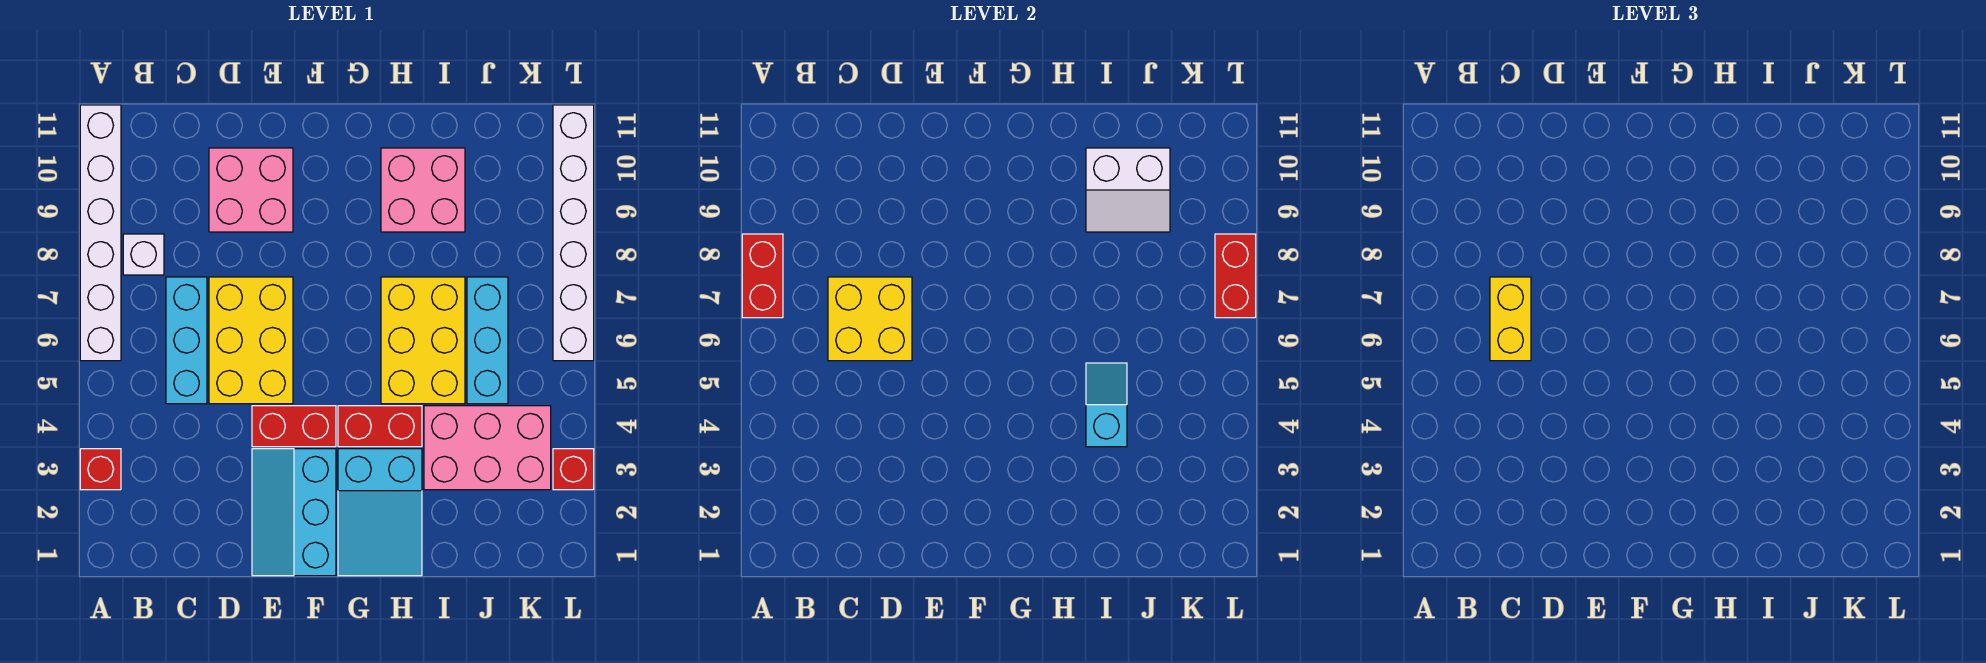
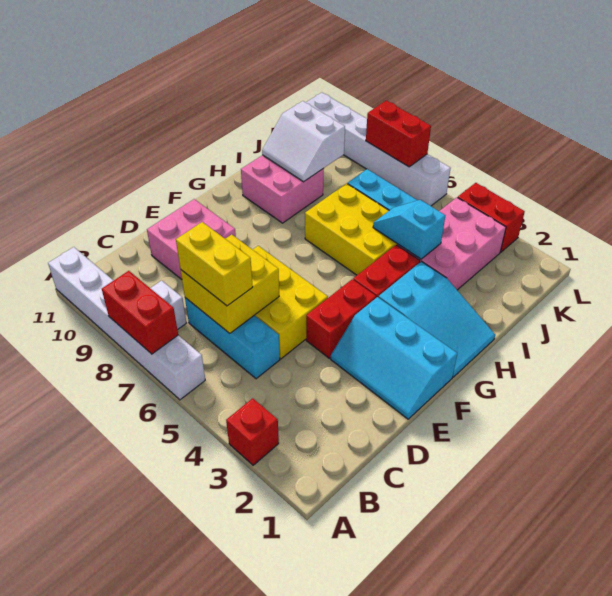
white 2x2 slope [1086,148,1170,232] -> white 2x2 slope turned to [262,101,345,182]
red 1x1 brick [553,449,594,490] -> red 1x2 brick [458,183,525,252]

